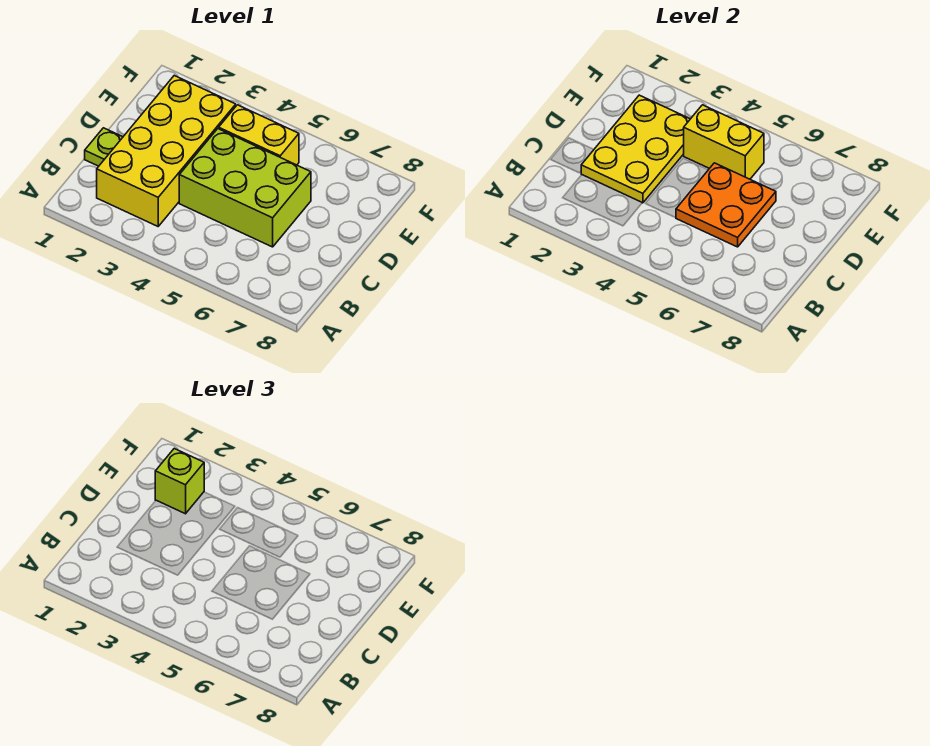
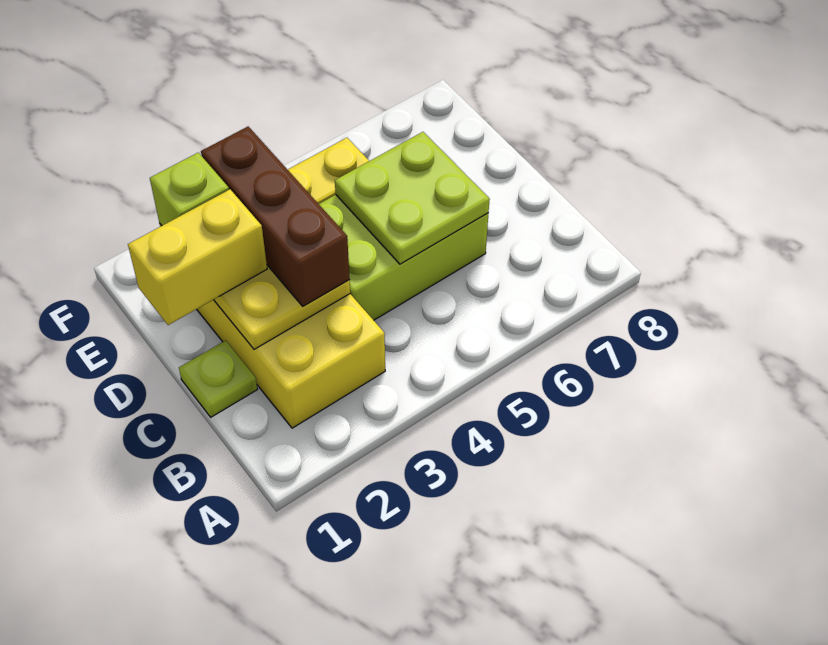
none -> brown 1x3 brick [201,127,350,306]
orange 2x2 plate [676,163,776,247] -> lime 2x2 plate [335,132,490,264]
yellow 1x2 brick [684,105,764,179] -> yellow 1x2 brick moved to [128,189,267,325]

